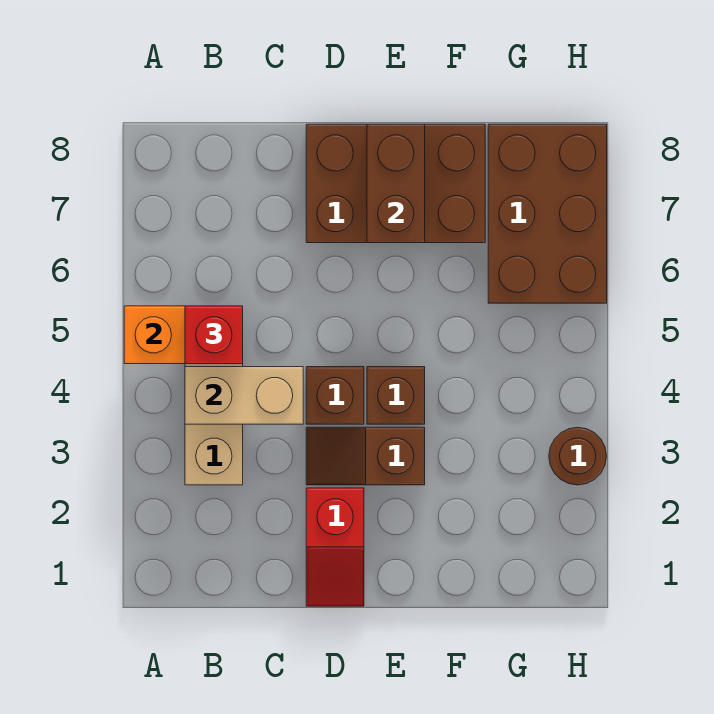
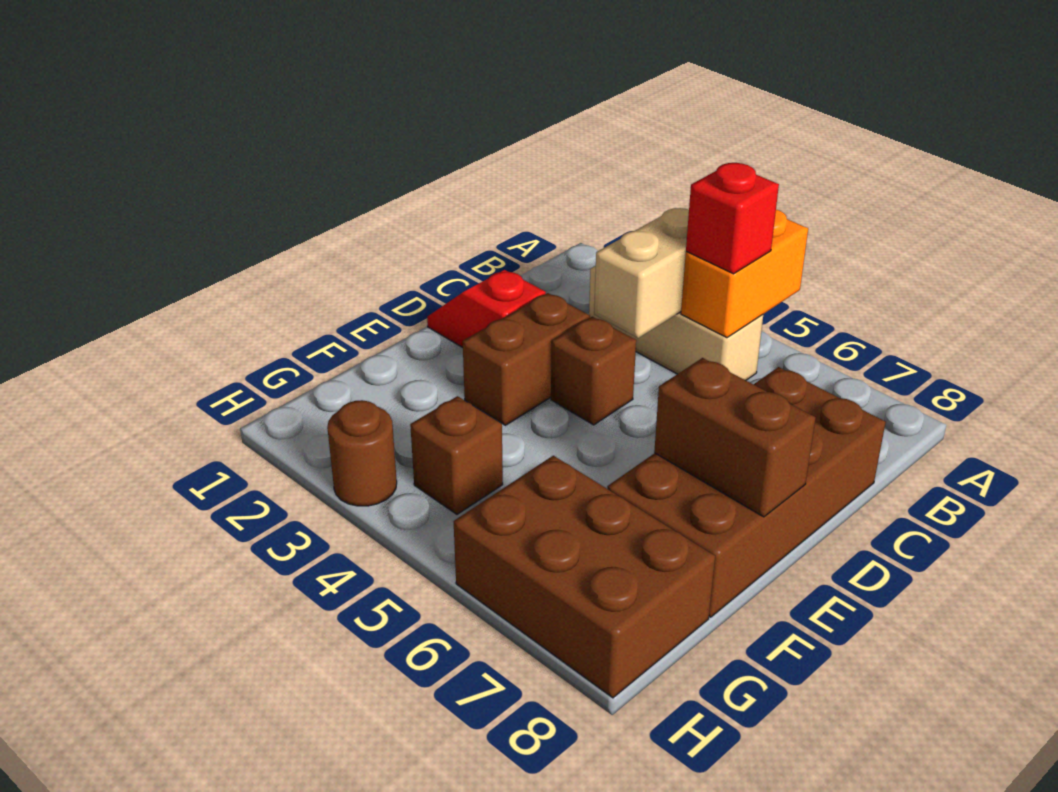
brown 1x2 slope [306,427,425,485] -> brown 1x2 brick [463,293,590,425]
brown 2x3 brick [306,124,485,243] -> brown 2x4 brick [607,367,886,617]
brown 1x1 brick [367,367,425,424] -> brown 1x1 brick moved to [410,396,503,514]

